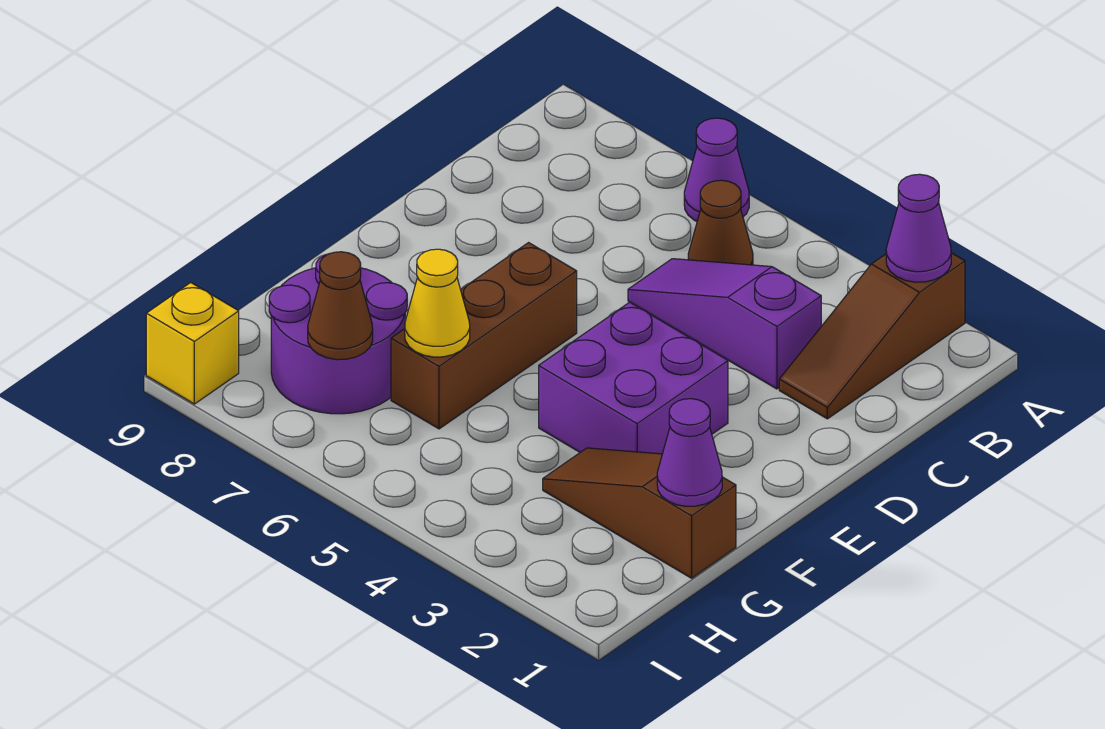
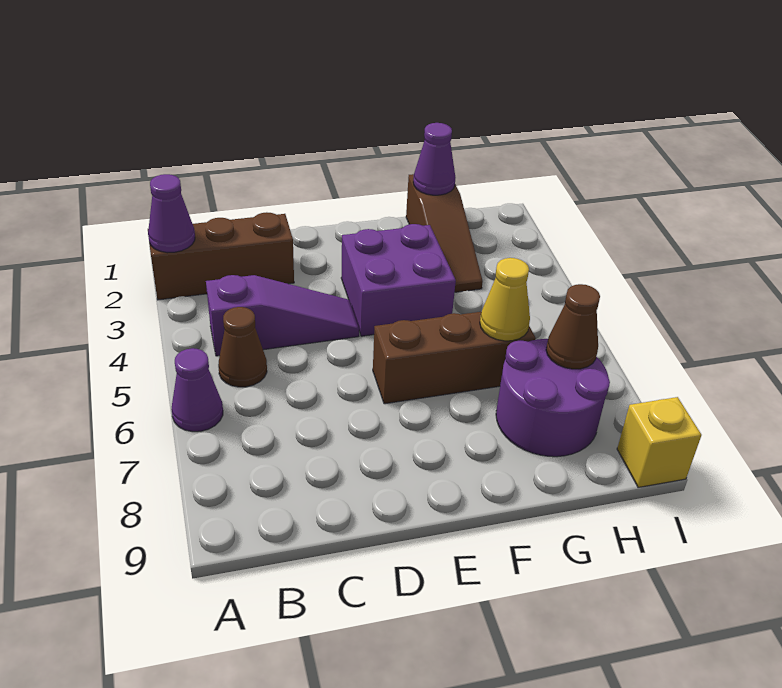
brown 1x3 slope [779,253,965,419] -> brown 1x3 brick [149,212,294,300]
purple 1x3 slope [628,259,821,389] -> purple 1x3 slope turned to [206,275,359,356]

